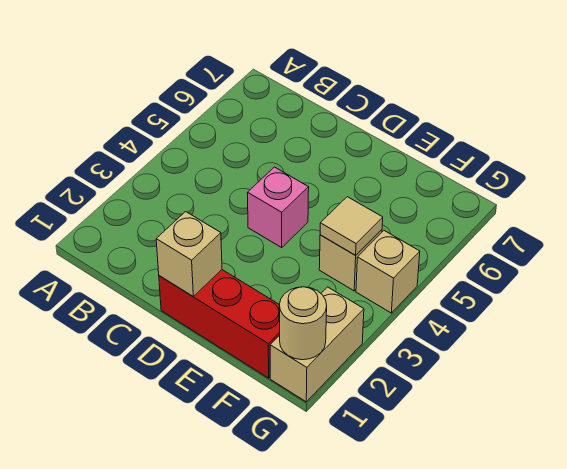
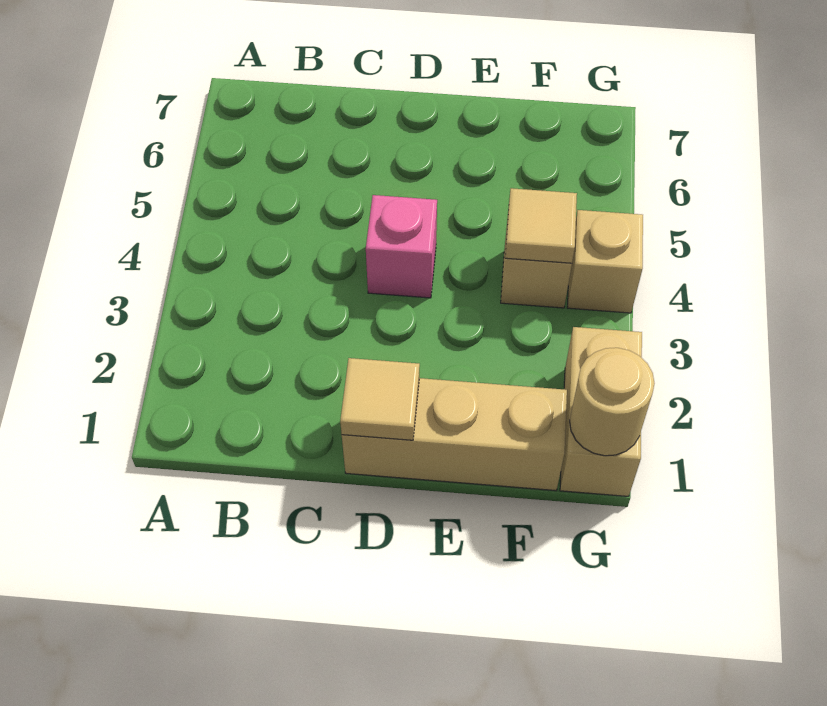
red 1x3 brick [159,270,280,378] -> tan 1x3 brick [342,378,567,491]
tan 1x1 brick [156,212,222,296] -> tan 1x1 tile [340,358,420,440]

